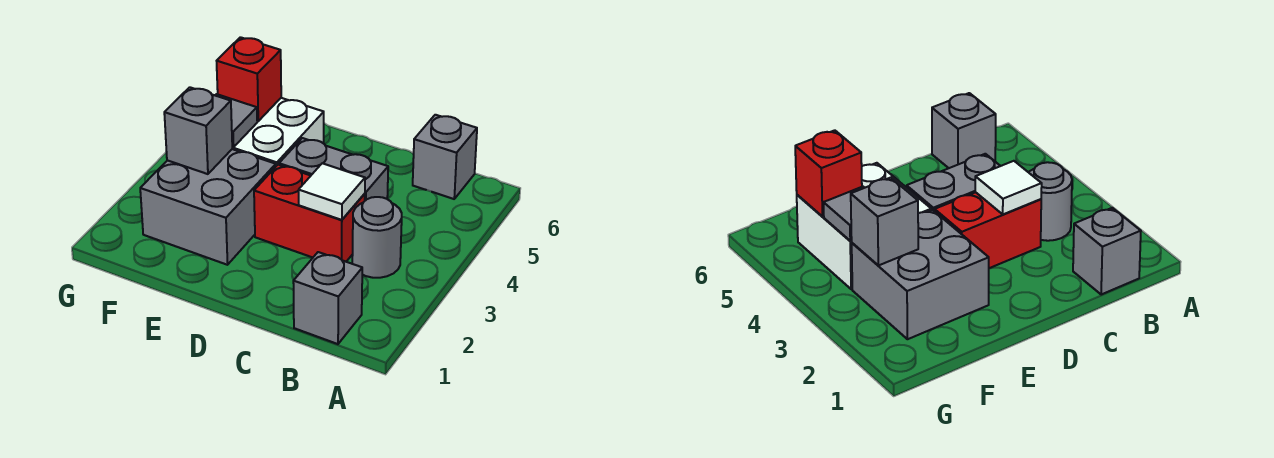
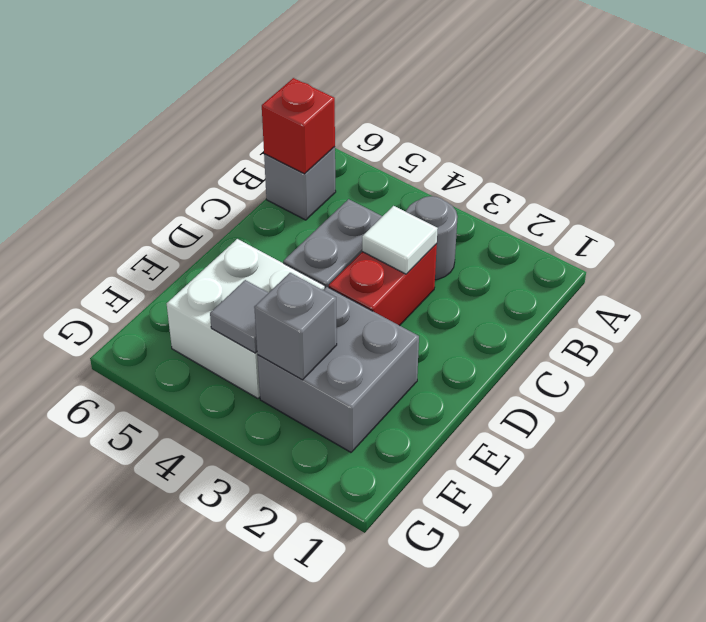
grey 1x1 brick [293,252,362,344] -> none
red 1x1 brick [217,37,281,121] -> red 1x1 brick moved to [262,78,335,174]

